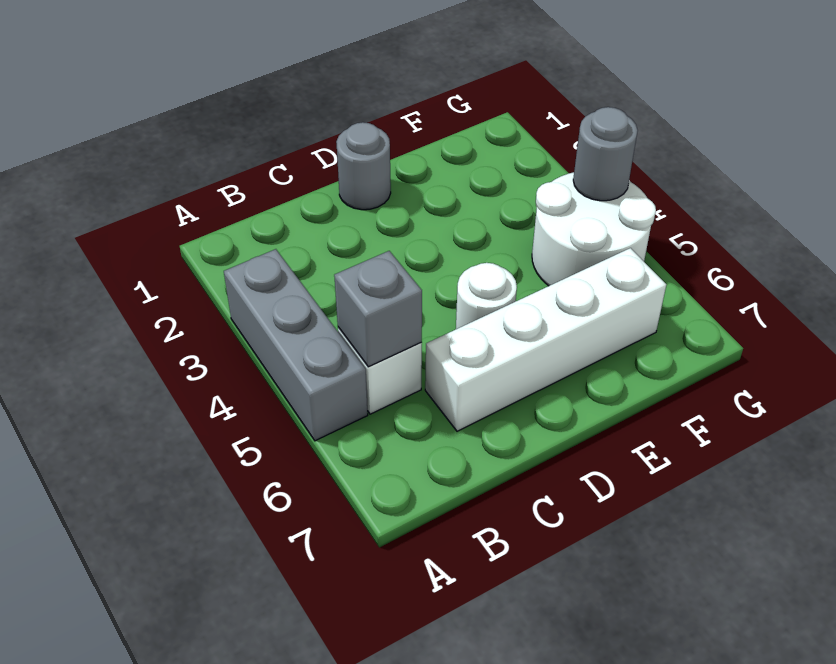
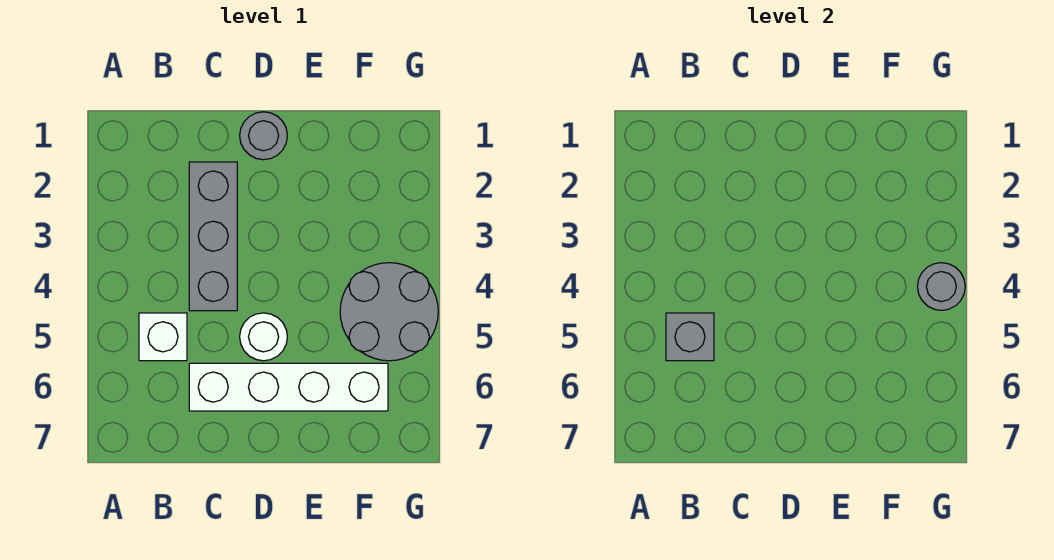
grey 1x3 brick [224,249,368,441] -> grey 1x3 brick moved to [189,162,237,311]
white 2x2 round brick [532,172,656,286] -> grey 2x2 round brick [340,263,438,361]

